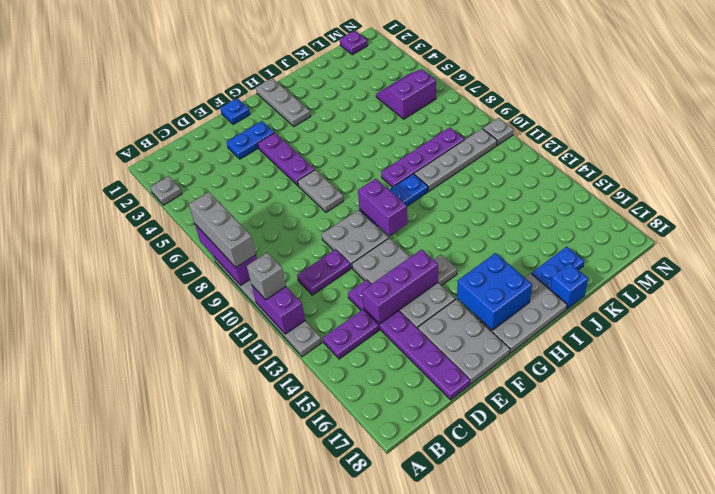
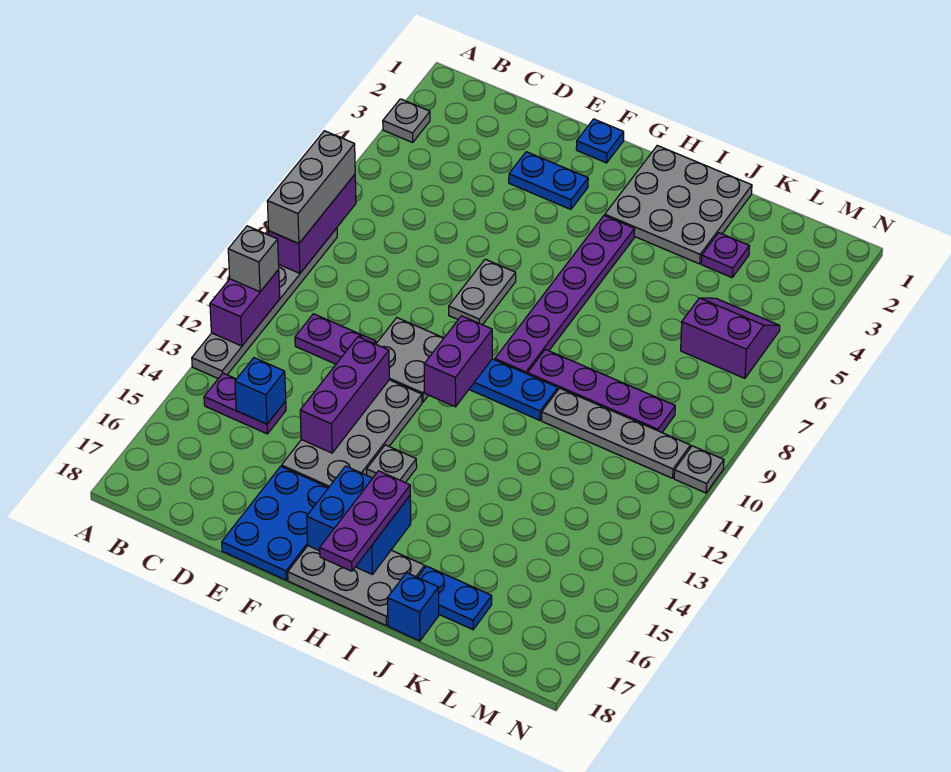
none -> blue 1x1 brick [235,358,286,424]
purple 1x6 plate [348,280,470,400] -> purple 1x6 plate moved to [495,215,635,374]
purple 1x3 brick [362,249,438,324] -> purple 1x3 brick turned to [300,337,389,453]
grey 2x3 plate [418,299,510,384] -> blue 2x3 plate [222,466,328,580]
purple 1x3 plate [258,133,315,186] -> purple 1x3 plate moved to [320,471,410,571]
grey 1x3 plate [256,78,311,127] -> grey 3x3 plate [605,146,752,264]
purple 1x1 plate [340,31,368,55] -> purple 1x1 plate moved to [701,233,750,278]

